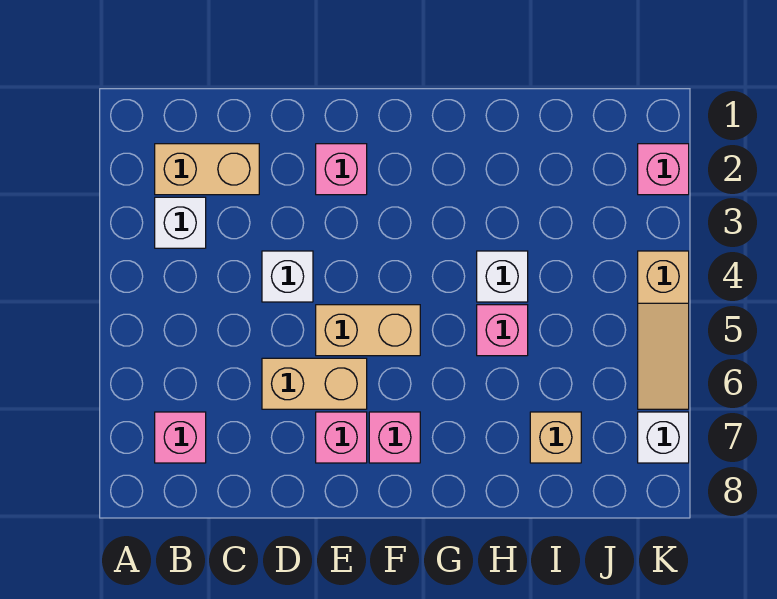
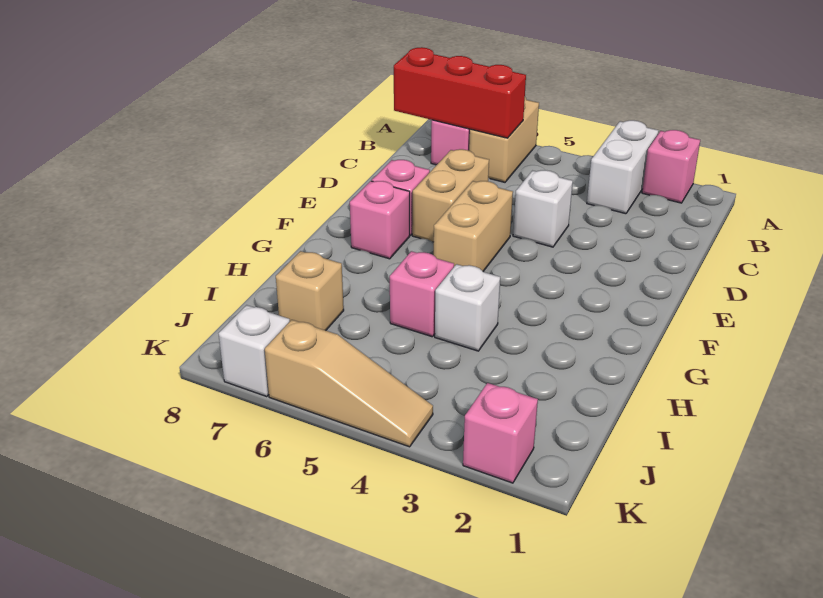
tan 1x2 brick [155,144,259,195] -> tan 1x2 brick moved to [469,98,539,182]
white 1x1 brick [155,197,206,248] -> white 1x2 brick [587,120,659,214]
none -> red 1x3 brick [394,47,526,138]
pink 1x1 brick [316,144,367,195] -> pink 1x1 brick moved to [642,130,700,203]
tan 1x3 slope [638,251,689,409] -> tan 1x3 slope turned to [265,320,433,447]

